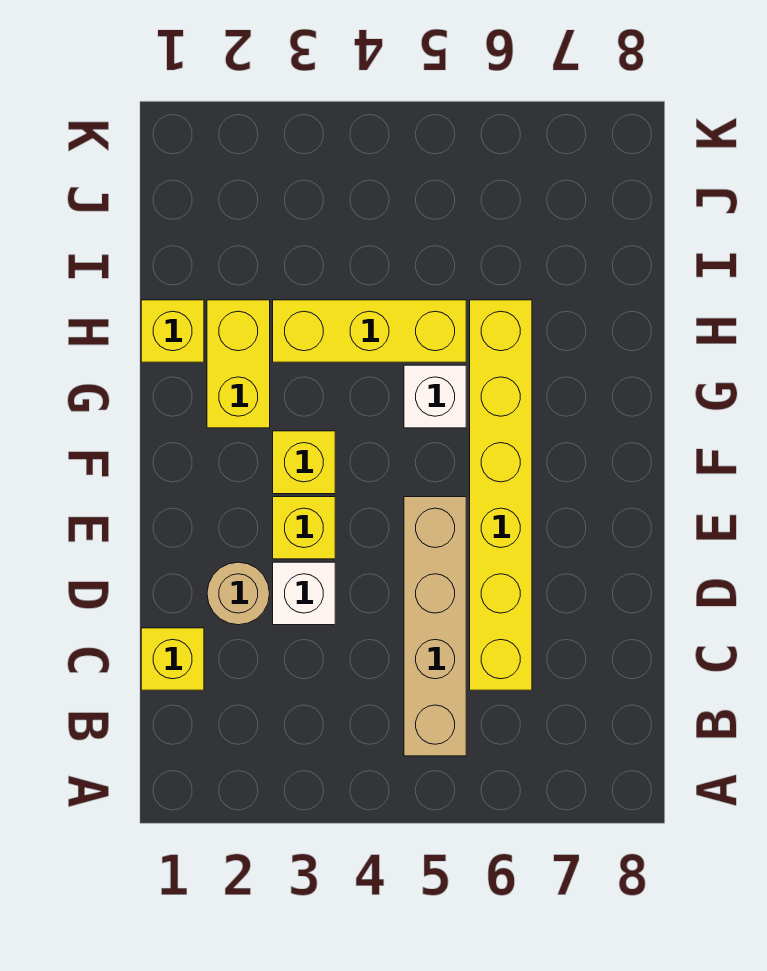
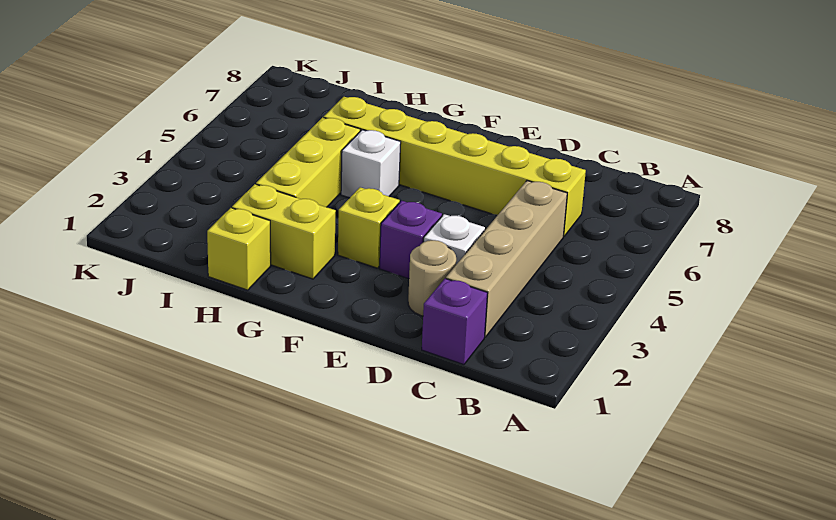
tan 1x4 brick [404,497,466,756] -> tan 1x4 brick turned to [446,181,567,337]
yellow 1x1 brick [141,628,204,690] -> purple 1x1 brick [422,279,488,365]
yellow 1x1 brick [273,497,335,559] -> purple 1x1 brick [380,201,442,279]

